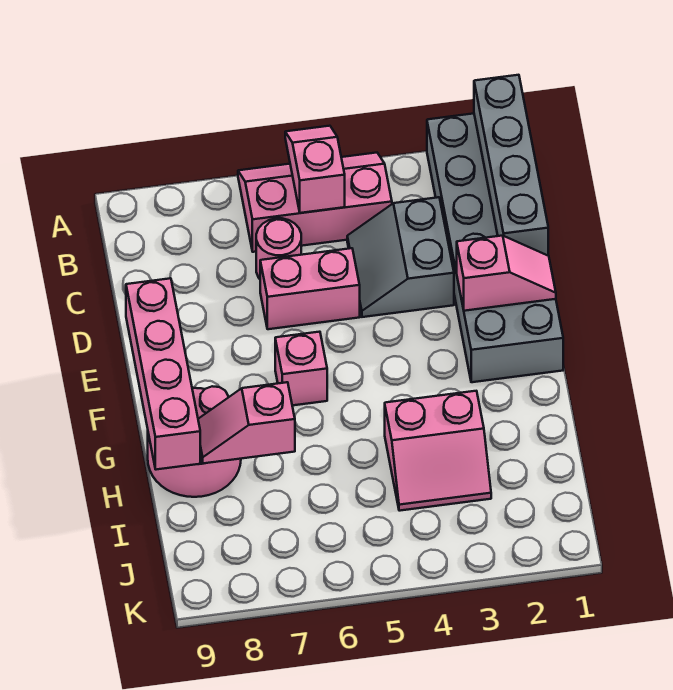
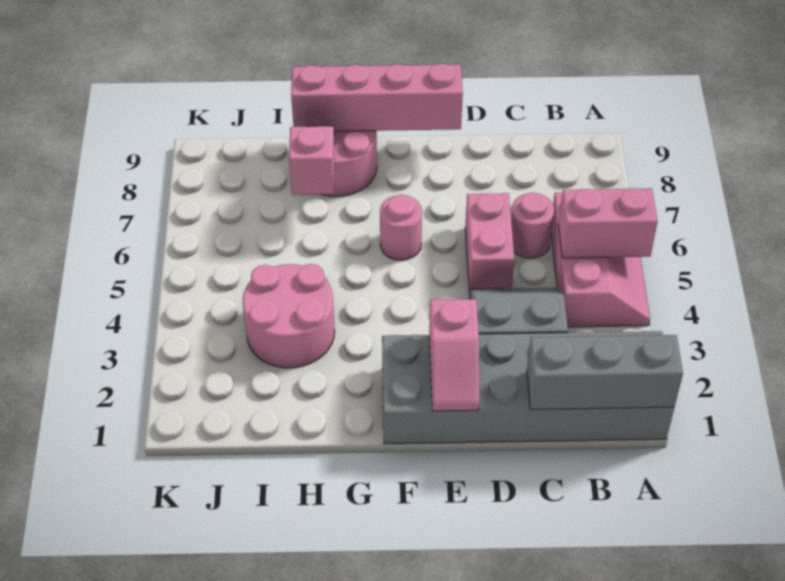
grey 1x4 brick [474,75,548,255] -> grey 1x3 brick [527,335,683,409]
pink 1x2 slope [285,126,345,213] -> pink 1x2 brick [558,188,658,258]
pink 1x1 brick [275,332,327,406] -> pink 1x1 round brick [380,195,422,260]
pink 2x2 slope [385,391,491,511] -> pink 2x2 round brick [243,264,335,368]

